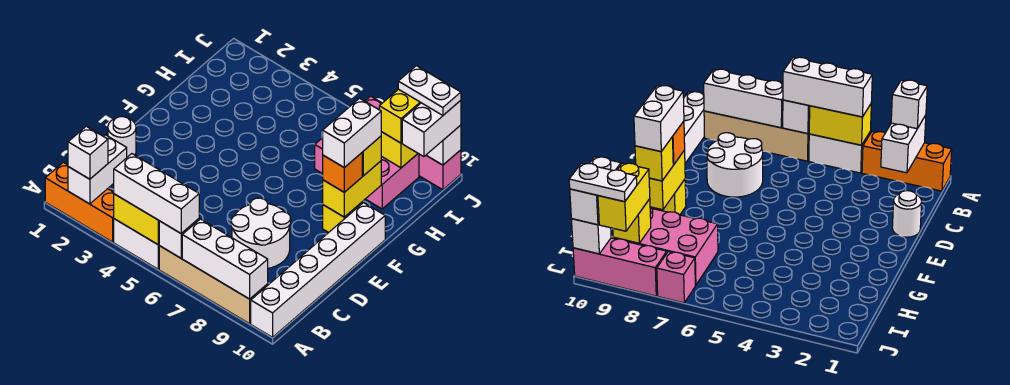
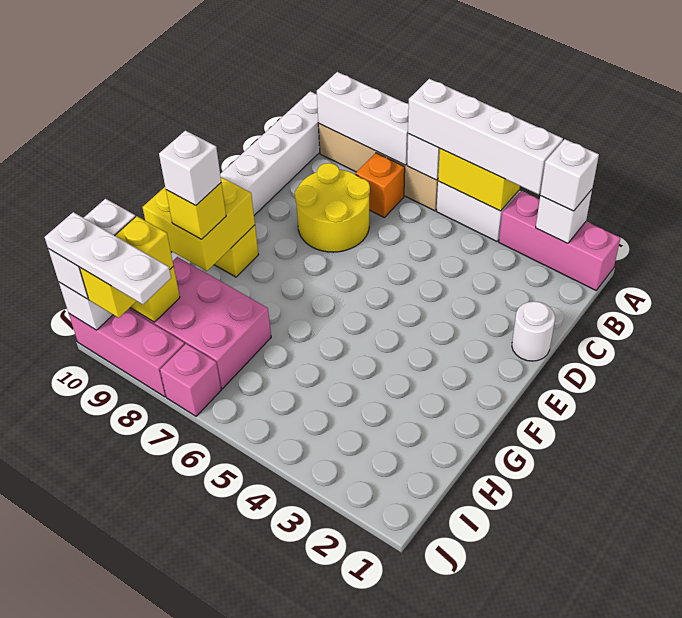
orange 1x3 brick [45,162,114,242] -> pink 1x3 brick [499,191,621,290]
white 1x2 brick [68,135,127,204] -> white 1x1 brick [536,190,592,243]
white 1x3 brick [114,154,199,233] -> white 1x4 brick [408,79,563,194]
white 2x2 round brick [231,198,291,268] -> yellow 2x2 round brick [295,163,370,252]
yellow 1x2 brick [323,161,381,217] -> yellow 2x2 brick [142,177,255,271]
orange 1x1 brick [323,153,362,192] -> orange 1x1 brick moved to [356,153,405,217]
white 1x2 brick [323,98,381,168] -> white 1x1 brick [159,131,221,206]
white 1x2 plate [398,66,461,115] -> white 1x3 plate [45,212,171,304]

